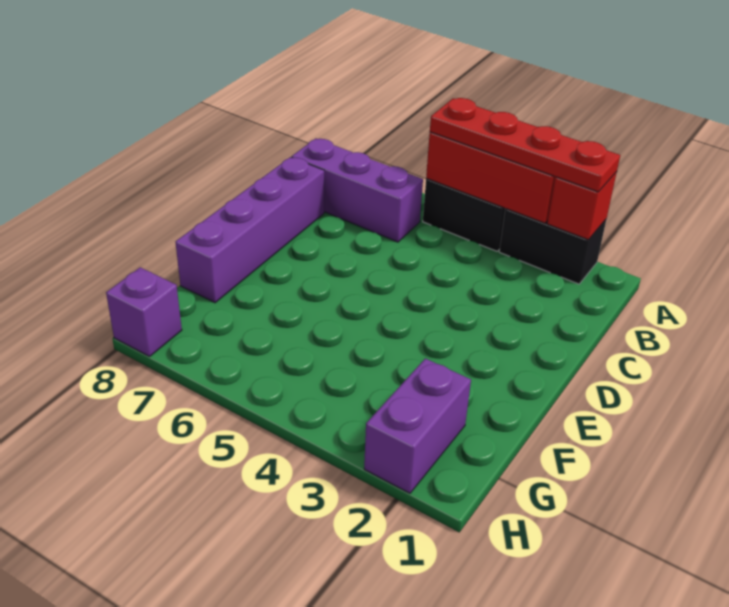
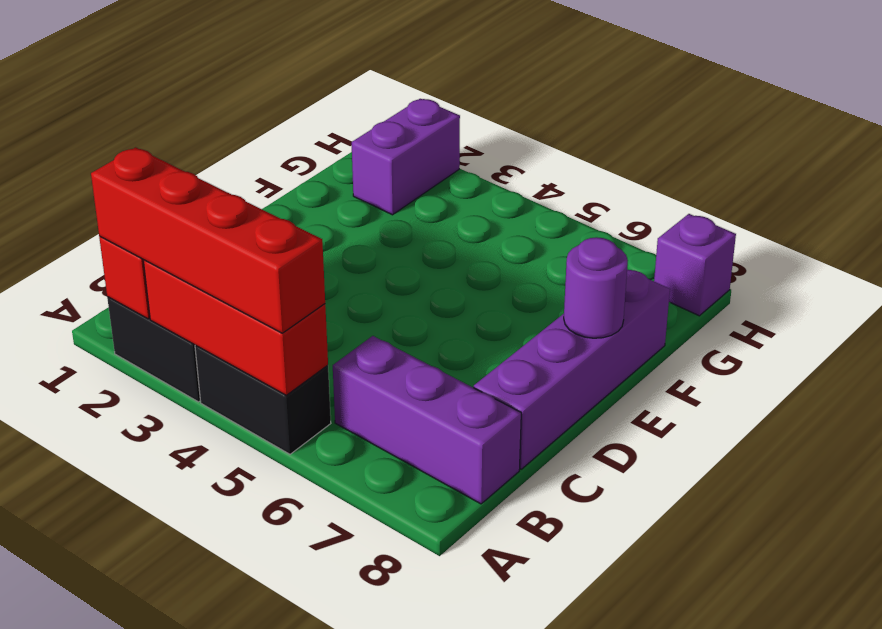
red 1x4 plate [430,98,620,192] -> red 1x4 brick [91,147,325,333]
none -> purple 1x1 round brick [564,237,628,338]

